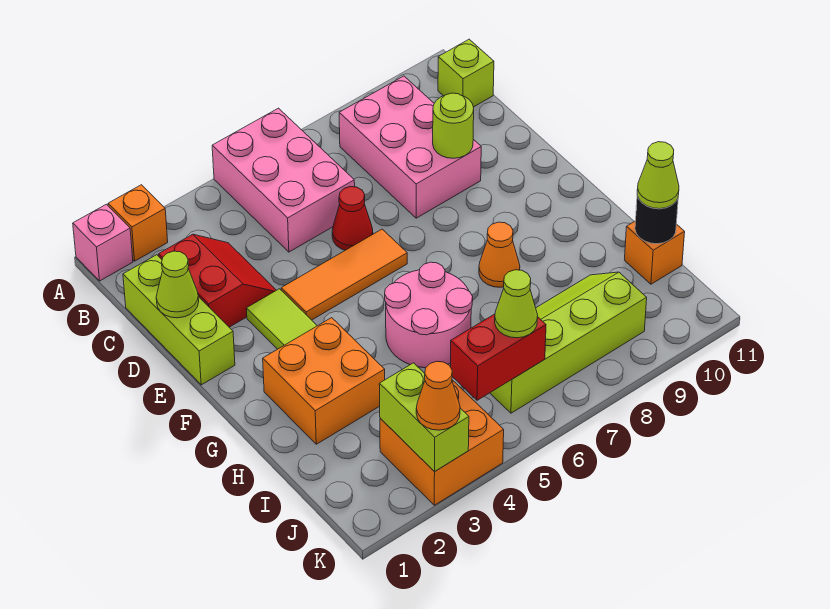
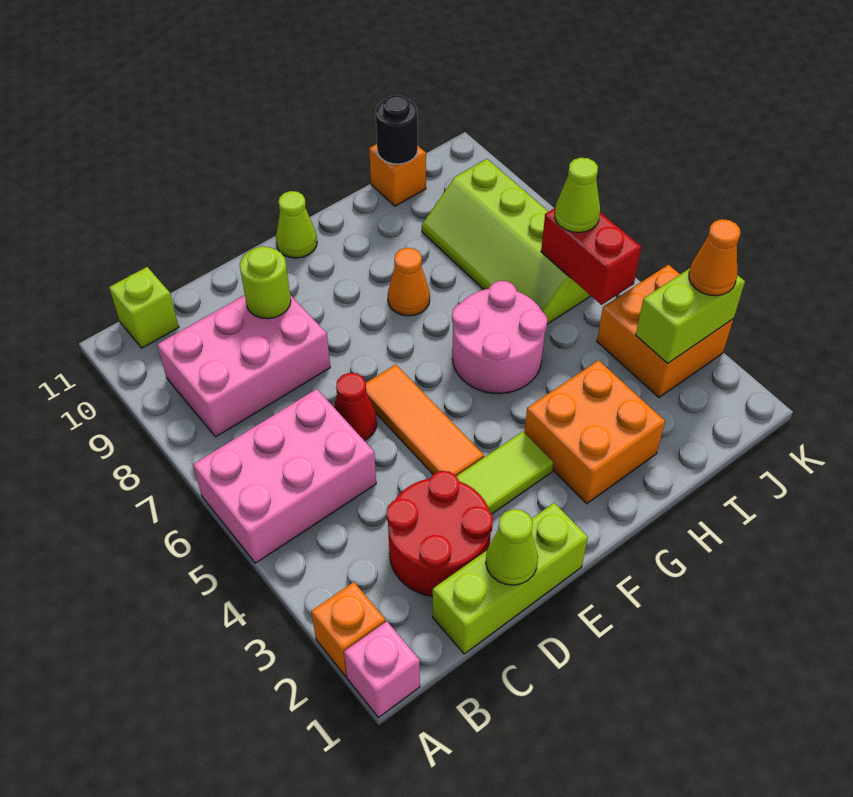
red 2x2 slope [158,234,276,327] -> red 2x2 round brick [387,471,493,597]
lime 1x1 cone [637,142,679,209] -> lime 1x1 cone moved to [276,191,317,258]

